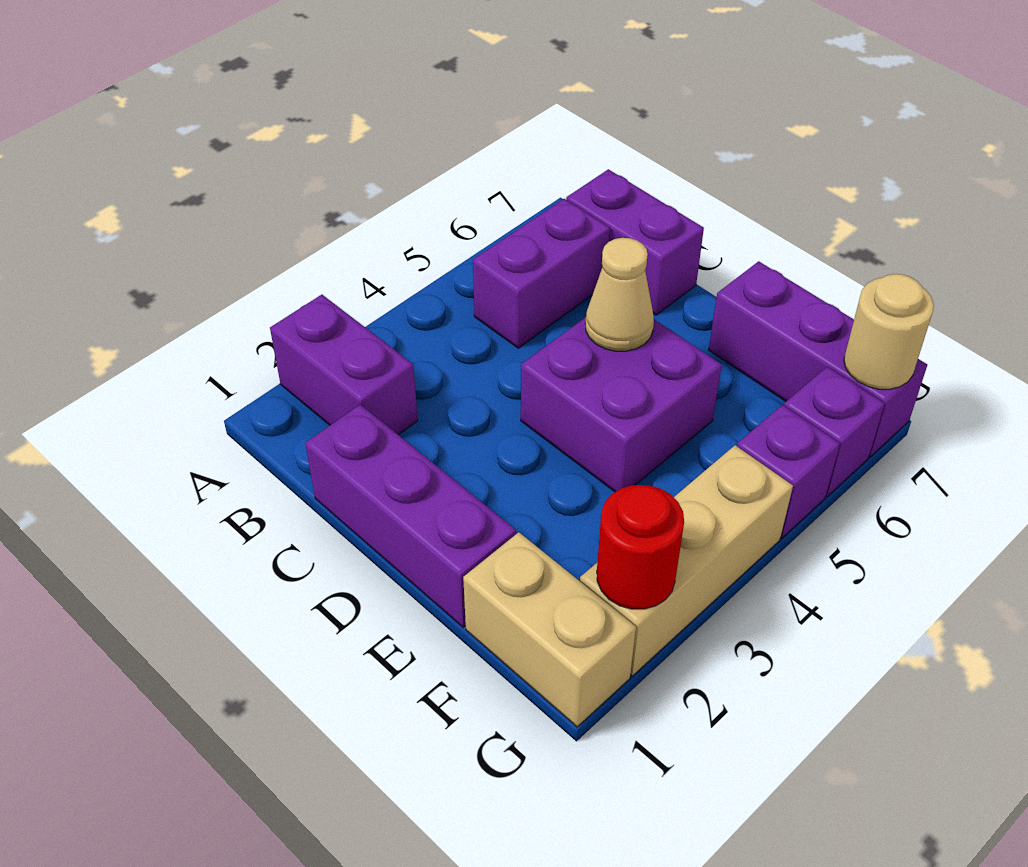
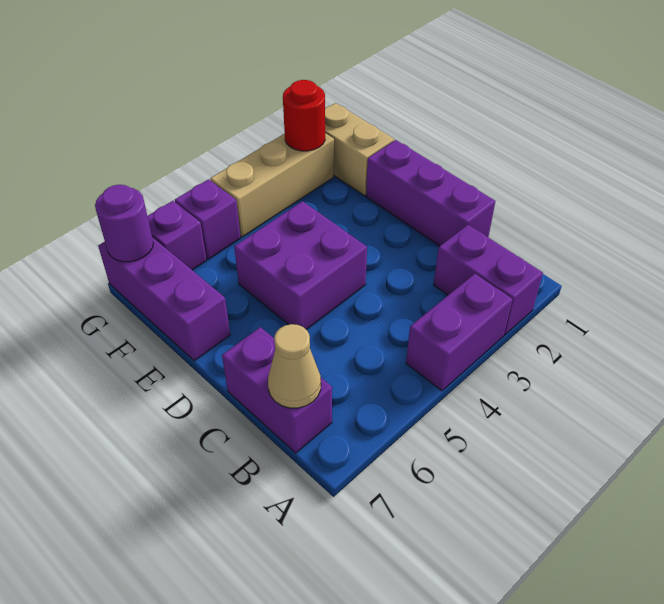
purple 1x2 brick [473,199,610,348] -> purple 1x2 brick moved to [406,274,512,391]
tan 1x1 cone [585,238,654,351] -> tan 1x1 cone moved to [268,324,321,408]
tan 1x1 round brick [844,274,934,389] -> purple 1x1 round brick [95,185,153,262]

